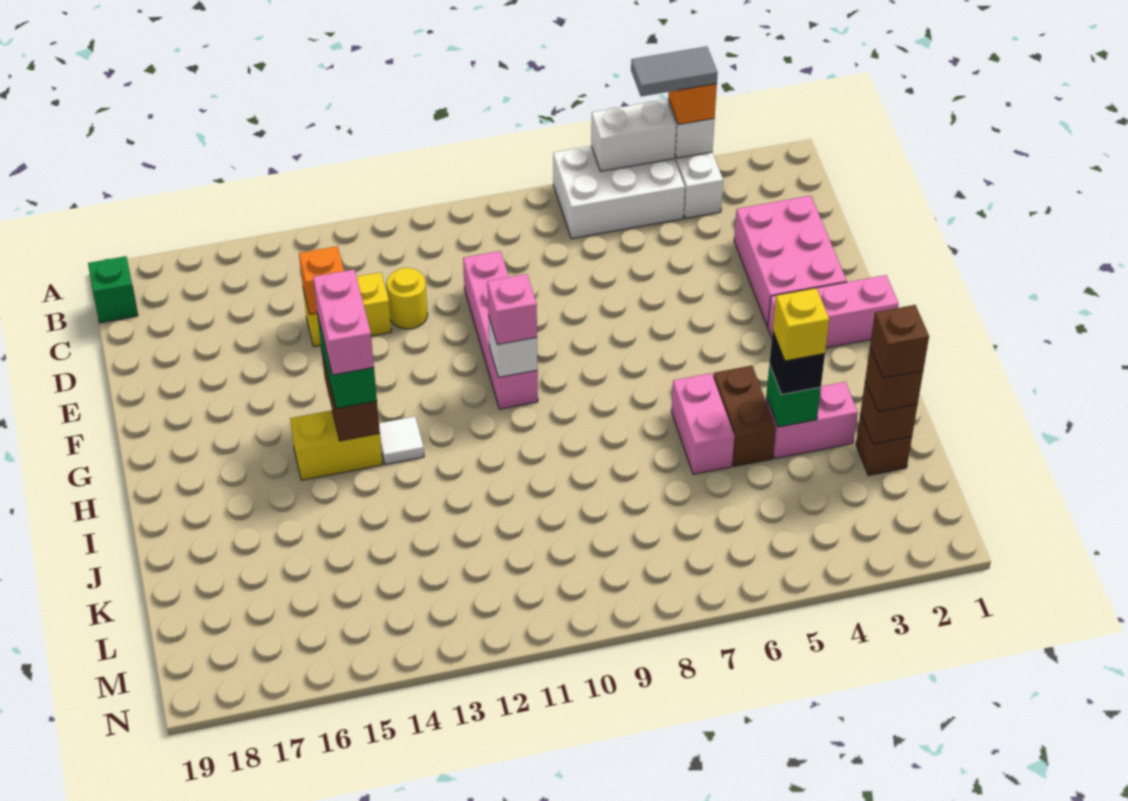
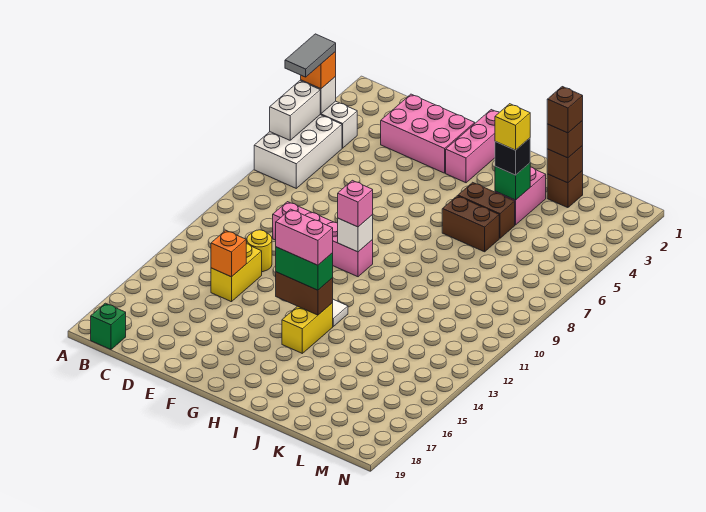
pink 1x2 brick [671,373,735,474] -> brown 1x2 brick [442,196,499,252]

